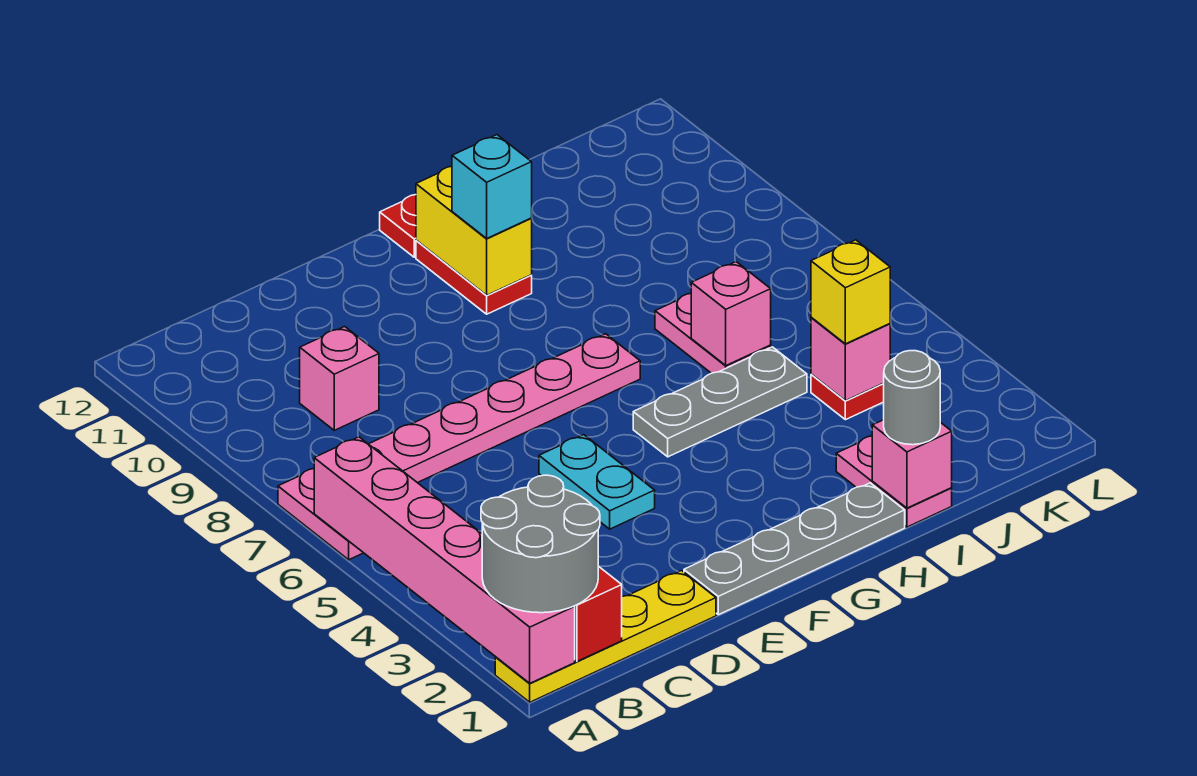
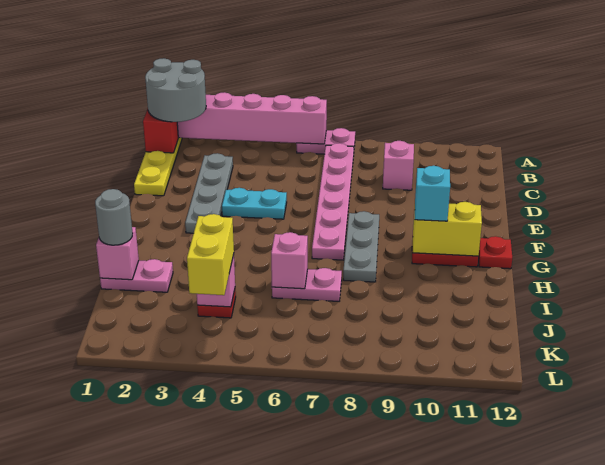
grey 1x4 plate [684,483,905,615] -> grey 1x4 plate moved to [185,153,233,233]
grey 1x3 plate [633,347,807,457] -> grey 1x3 plate moved to [343,211,379,282]
yellow 1x1 brick [811,240,890,344] -> yellow 1x2 brick [187,214,234,295]

